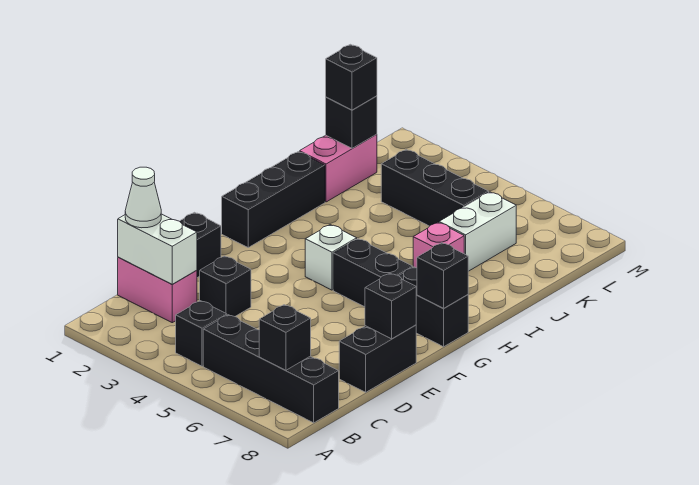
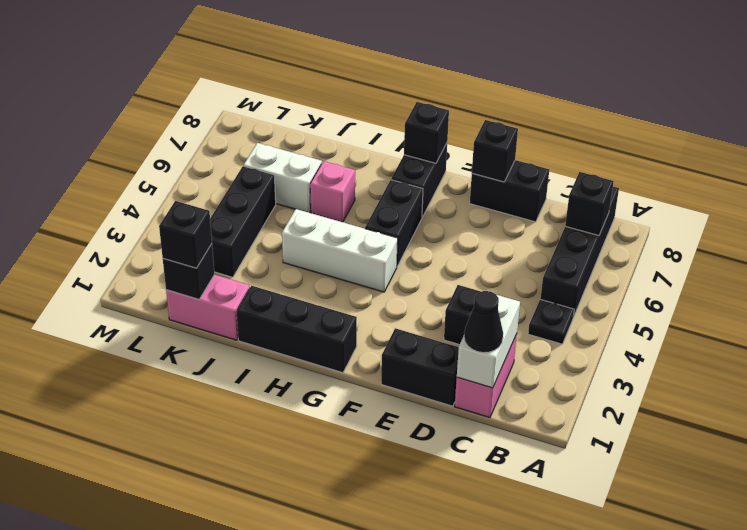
black 1x1 brick [176,301,227,366] -> black 1x1 plate [528,300,574,344]
white 1x1 cone [125,167,161,228] -> black 1x1 cone [464,291,503,353]
white 1x1 brick [305,225,357,290] -> white 1x3 brick [282,209,398,292]

